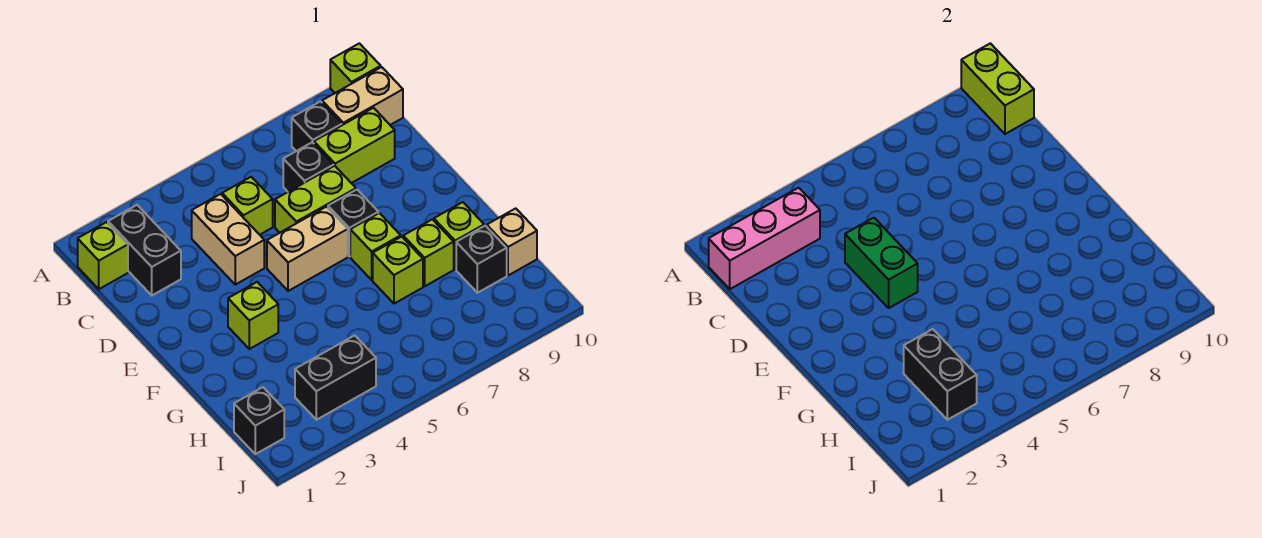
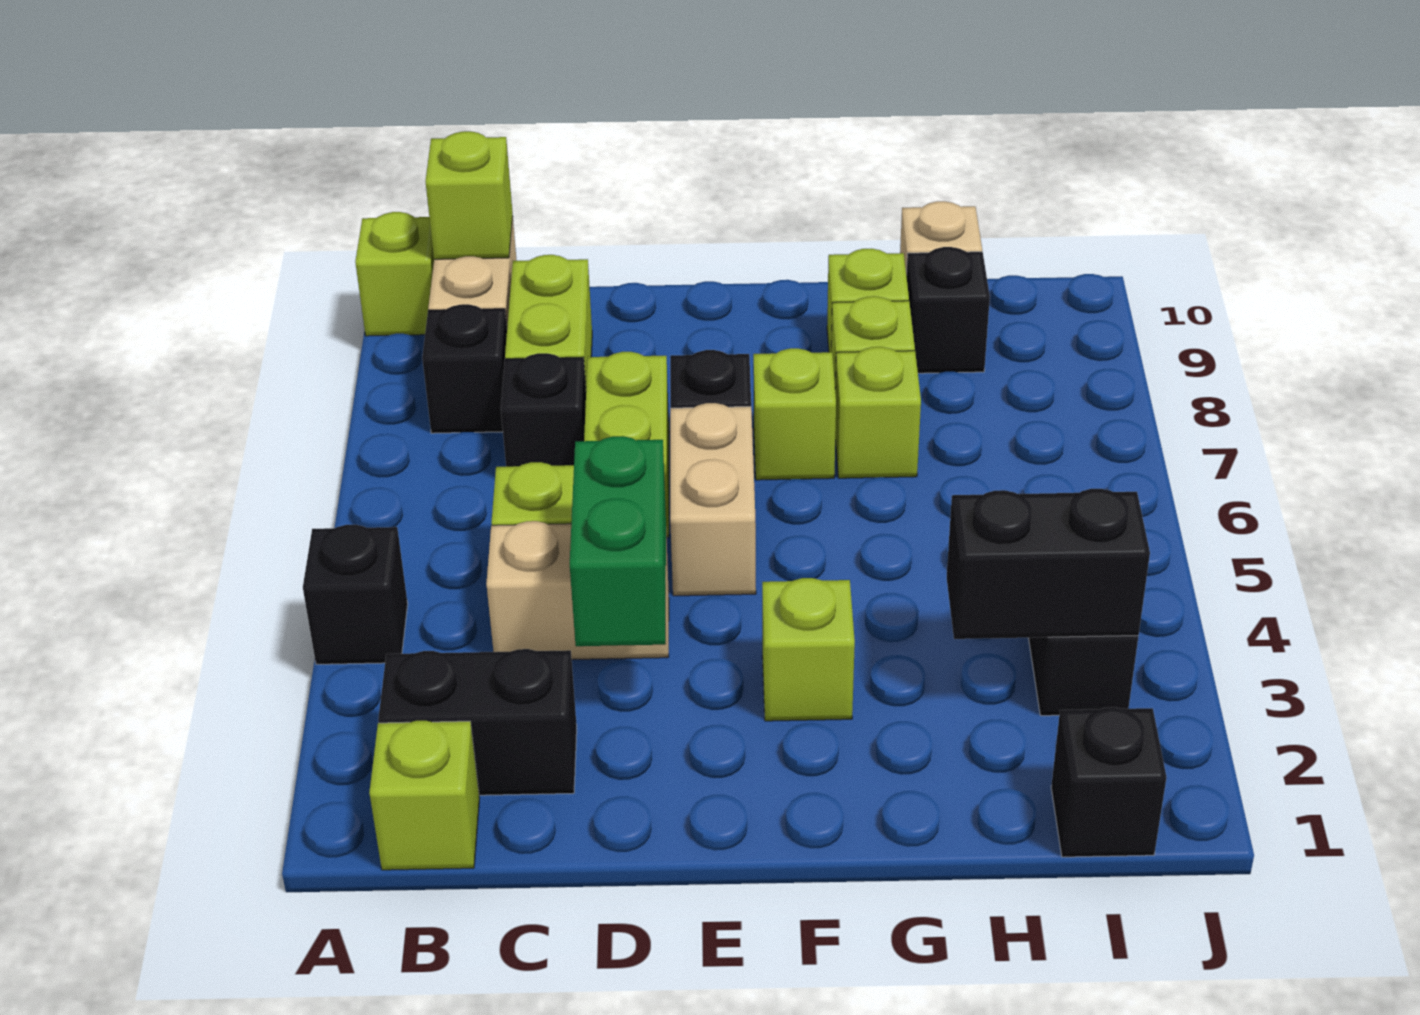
none -> black 1x1 brick [303,525,408,664]
lime 1x2 brick [961,43,1034,134] -> lime 1x1 brick [425,131,513,259]
pink 1x3 brick [709,188,820,289] -> none
green 1x2 brick [845,218,918,308] -> green 1x2 brick turned to [570,436,666,646]

